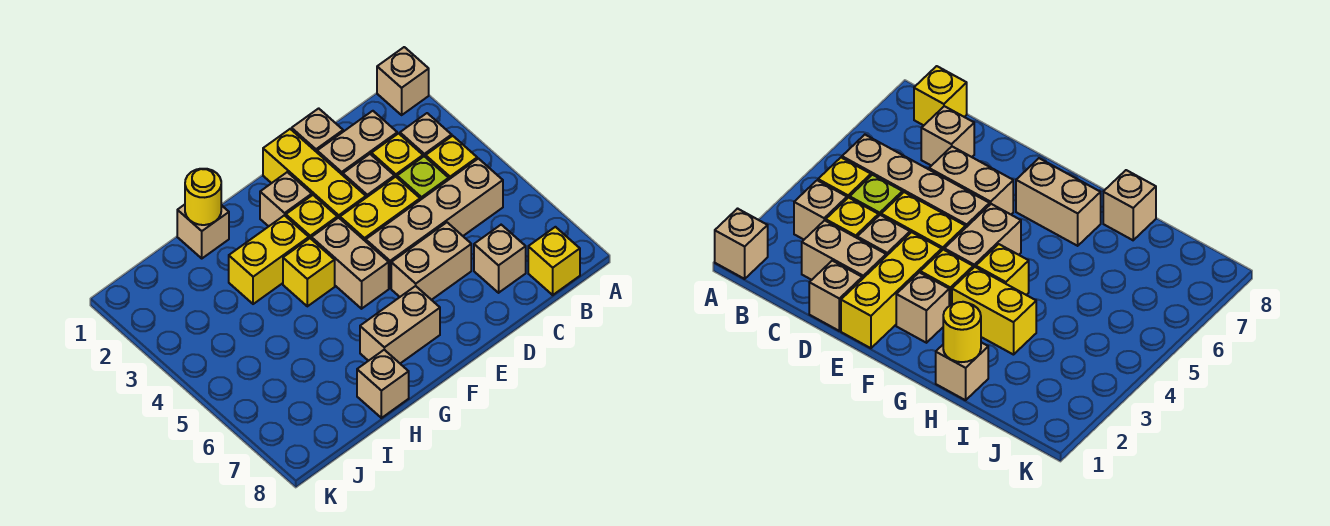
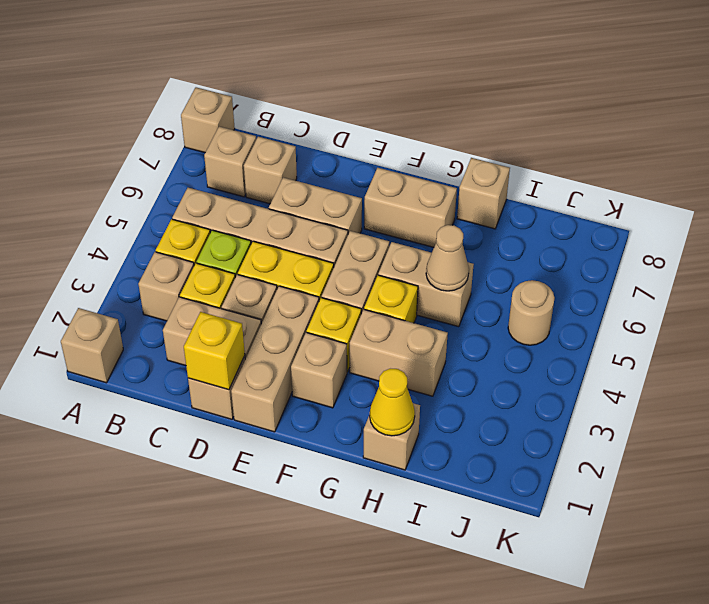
none -> tan 1x1 brick [181,87,235,153]
none -> tan 1x1 brick [204,127,256,197]
yellow 1x1 brick [528,227,580,295] -> yellow 1x1 brick moved to [184,312,245,390]
yellow 1x3 brick [263,129,366,218] -> tan 1x3 brick [231,286,319,432]
yellow 1x2 brick [229,215,309,304] -> tan 1x2 brick [350,310,448,396]
none -> tan 1x2 brick [378,242,474,327]
yellow 1x1 round brick [185,169,221,225] -> yellow 1x1 cone [370,369,415,436]
none -> tan 1x1 cone [426,225,469,291]
none -> tan 1x1 round brick [508,280,555,345]

